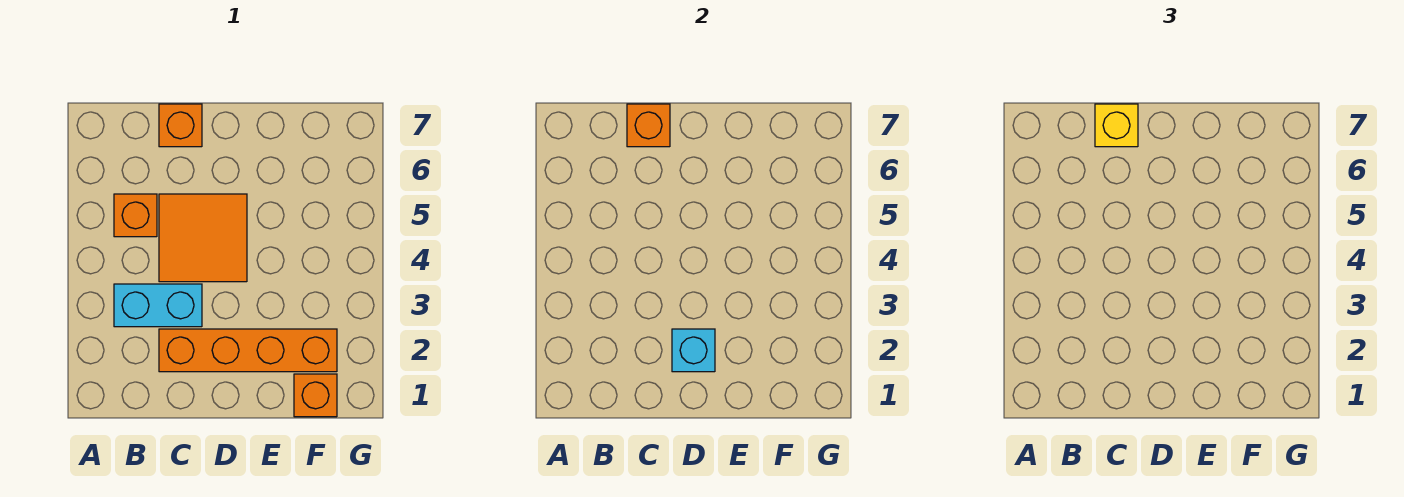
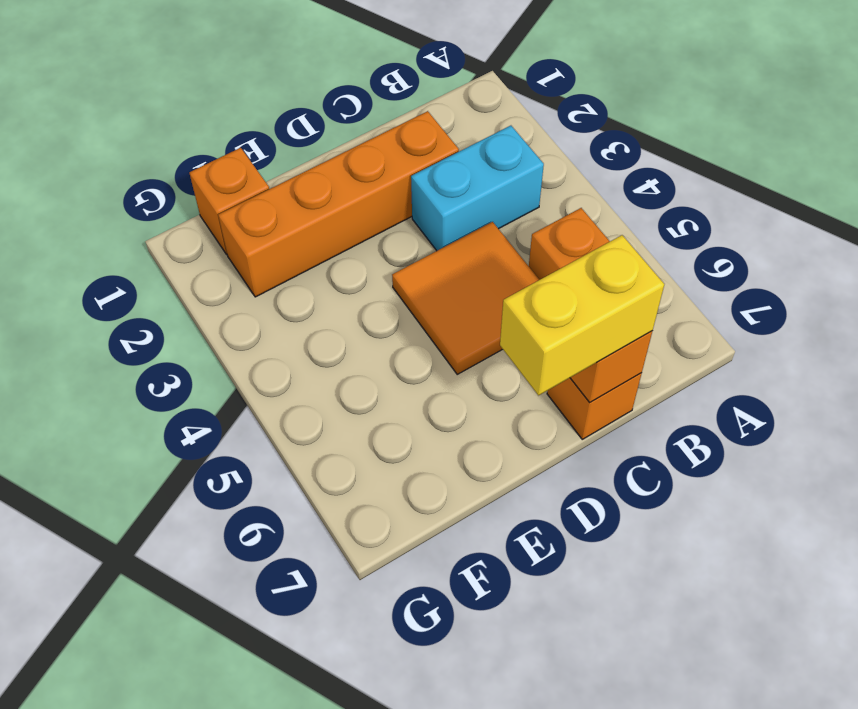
yellow 1x1 brick [1095,104,1138,147] -> yellow 1x2 brick [500,235,664,395]
cyan 1x1 brick [672,329,715,372] -> none

